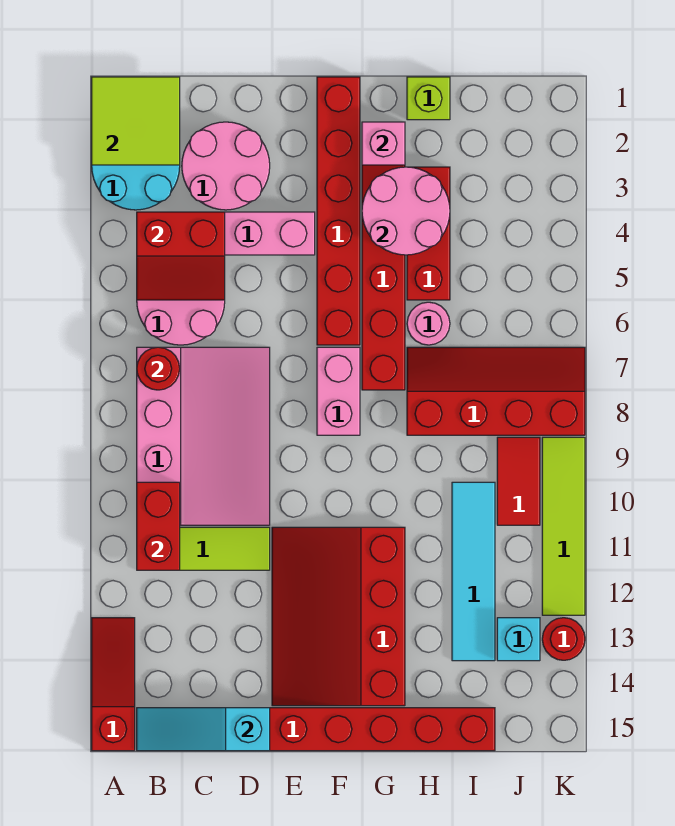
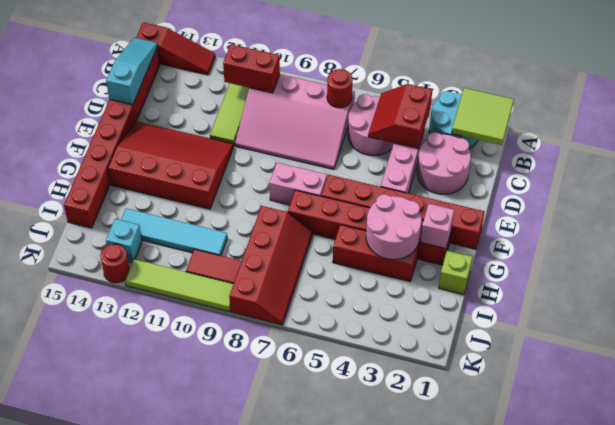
pink 1x1 round brick [407,302,450,345] -> none

